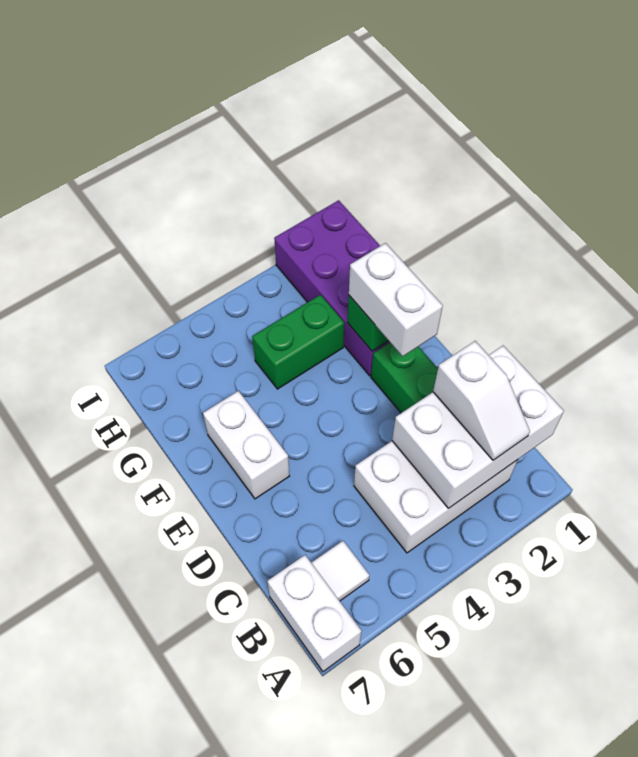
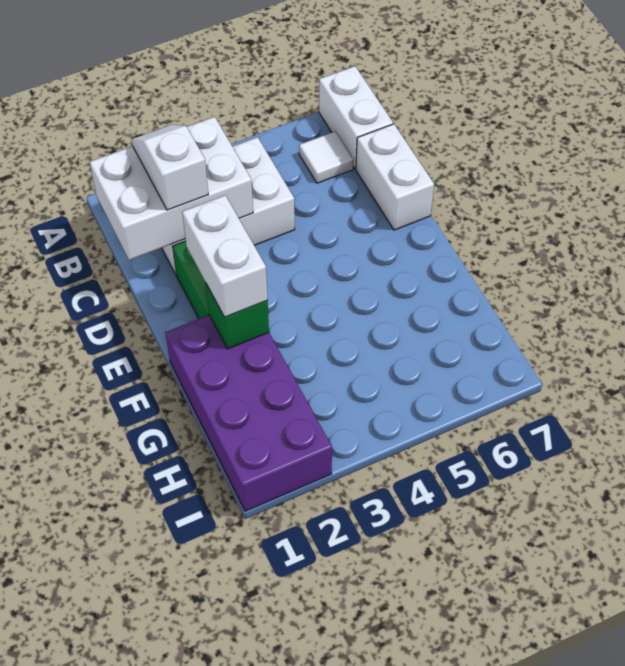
white 1x2 brick [203,391,289,499] -> white 1x2 brick moved to [356,124,434,230]
green 1x2 brick [252,295,344,389] -> none

